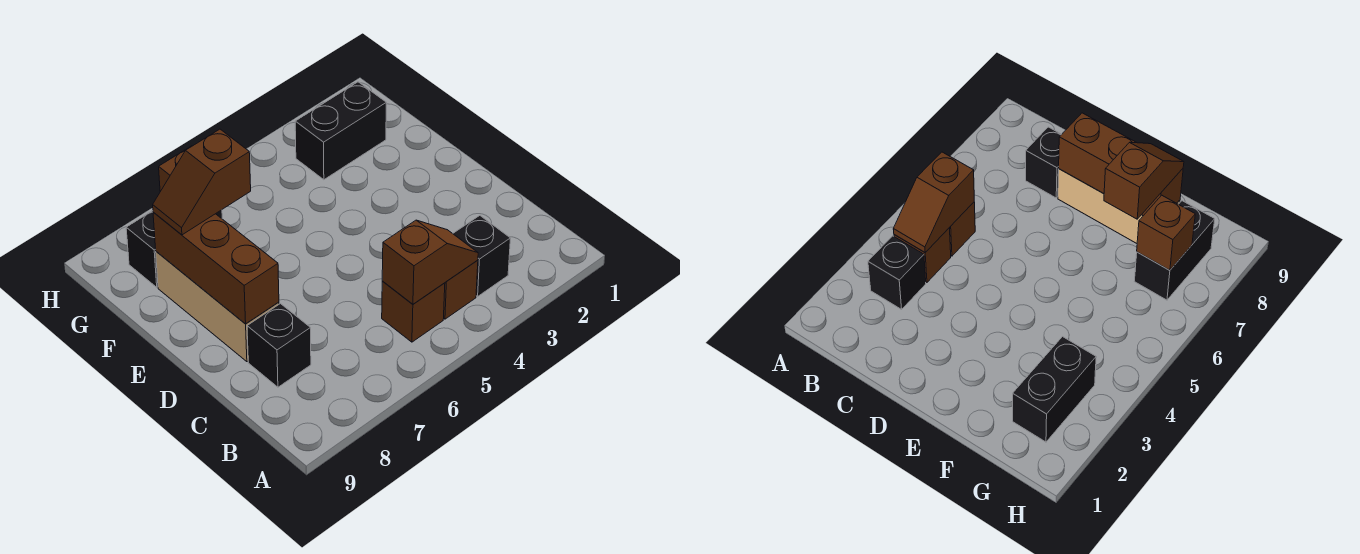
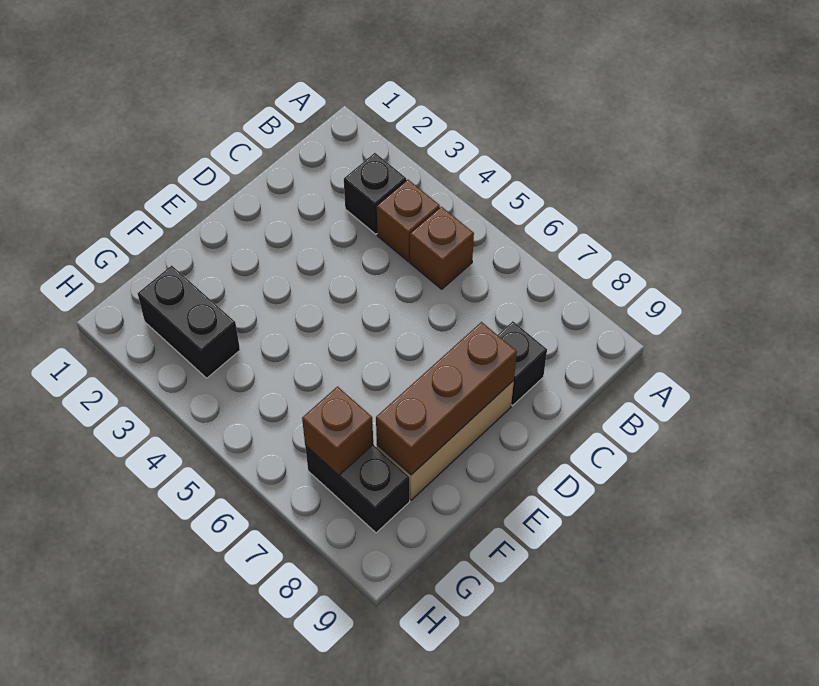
brown 1x2 slope [382,220,478,304] -> none
brown 1x2 slope [153,129,251,235] -> none

